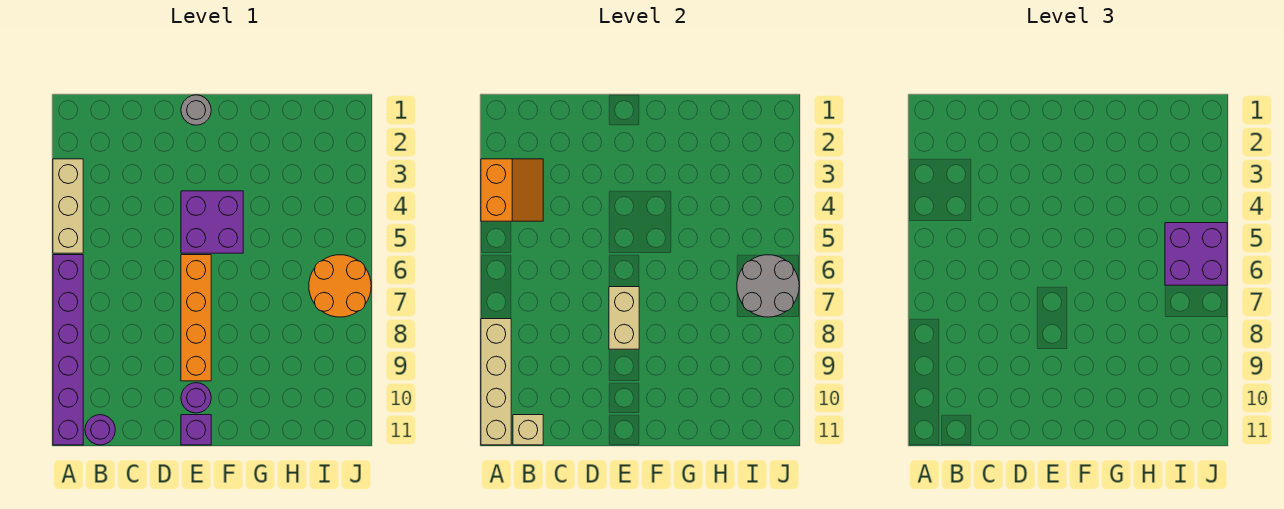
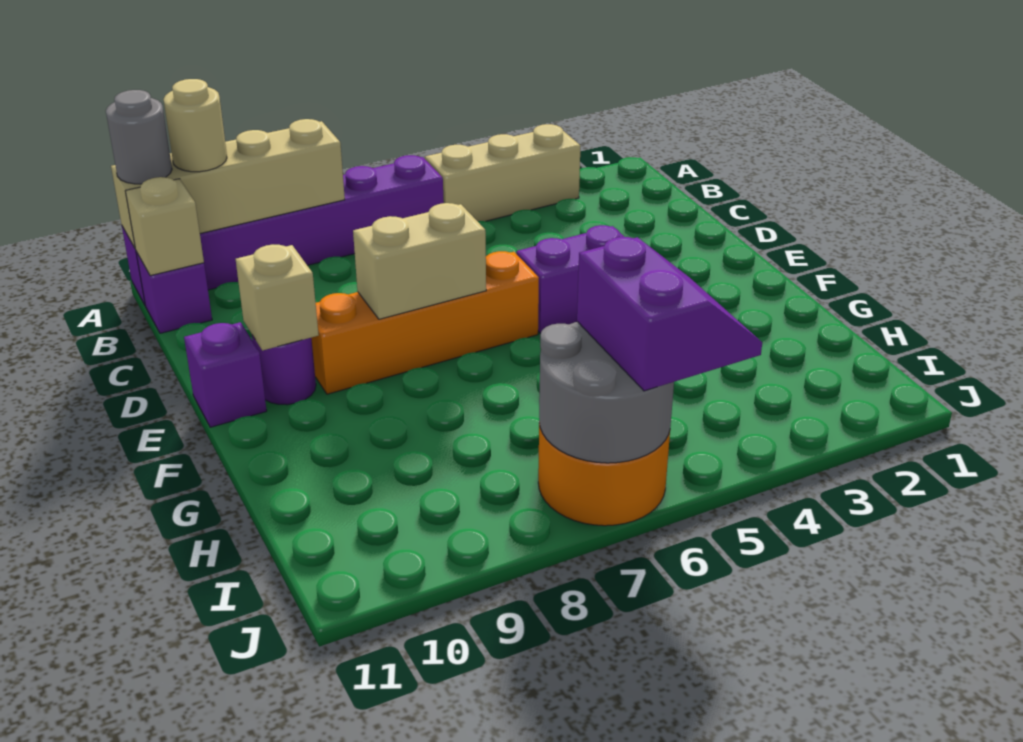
orange 2x2 slope [481,159,543,221] -> none
none -> tan 1x1 round brick [163,79,227,172]
purple 1x1 round brick [85,415,115,445] -> purple 1x1 brick [136,252,212,333]
grey 1x1 round brick [181,95,211,125] -> grey 1x1 round brick moved to [106,90,172,184]
purple 2x2 brick [181,191,243,253] -> purple 1x2 brick [516,225,624,334]
none -> tan 1x1 brick [236,245,319,351]
purple 2x2 brick [1165,223,1227,285] -> purple 2x2 slope [577,237,762,391]

